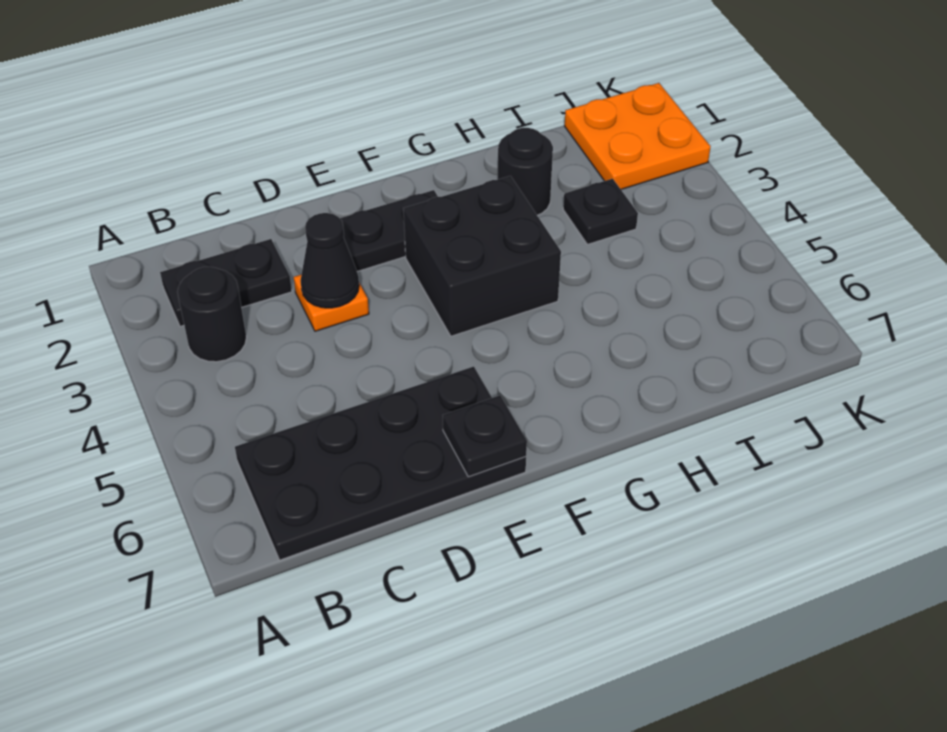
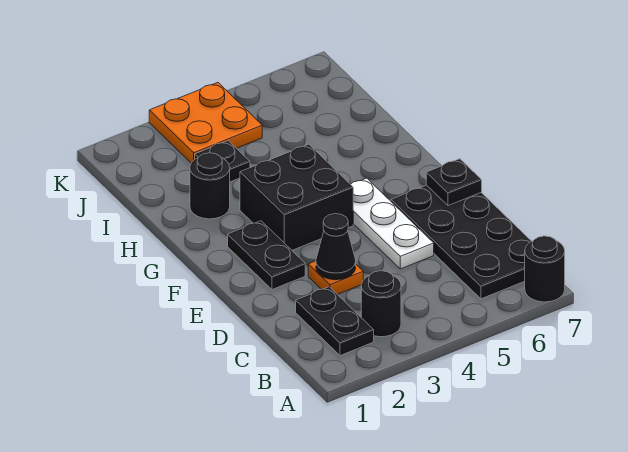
none -> black 1x1 round brick [525,236,565,302]
none -> white 1x3 plate [351,178,434,269]
orange 2x2 plate [565,83,711,189] -> orange 2x2 plate moved to [149,83,262,163]

